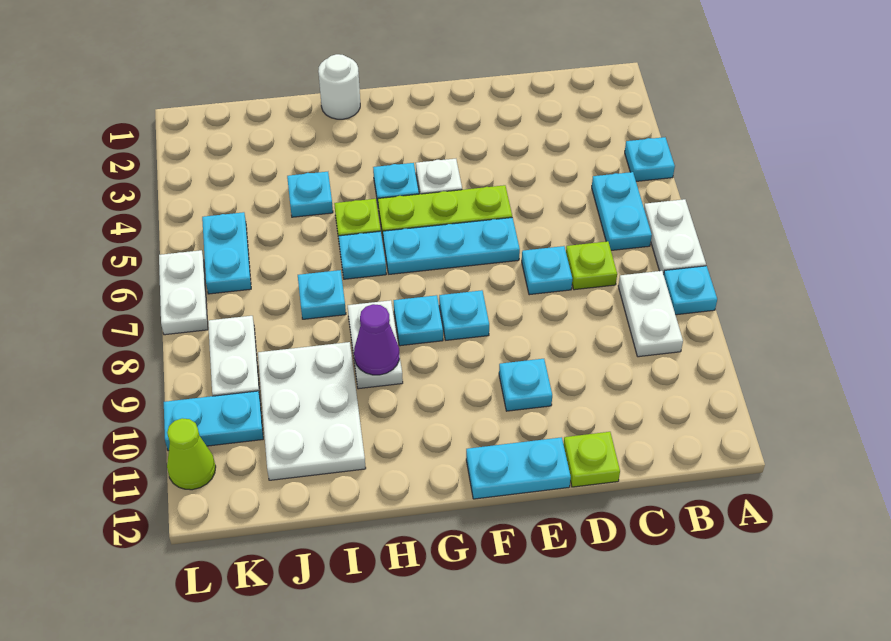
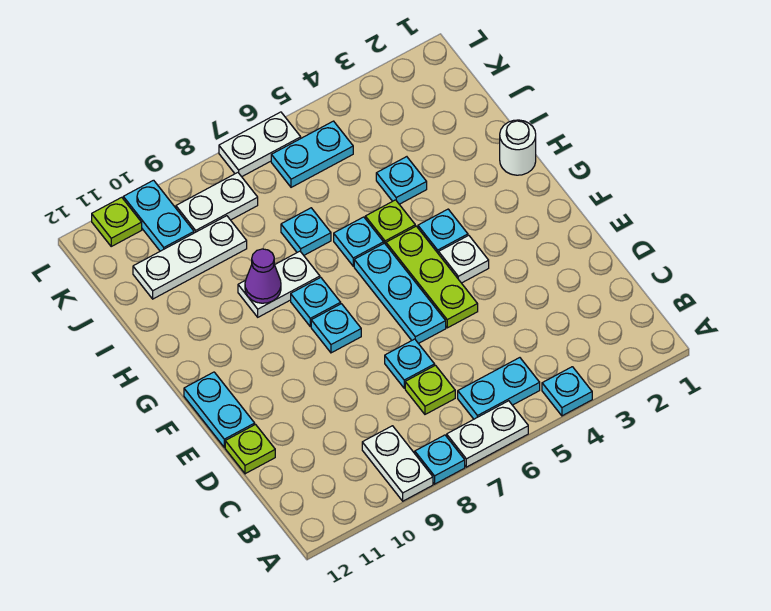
white 1x2 plate [618,271,683,357] -> white 1x2 plate turned to [362,426,433,501]
cyan 1x1 plate [499,359,552,411] -> none
white 2x3 plate [258,342,366,480] -> white 1x3 plate [133,216,247,299]
lime 1x1 cone [167,418,216,490] -> lime 1x1 plate [92,197,142,246]

